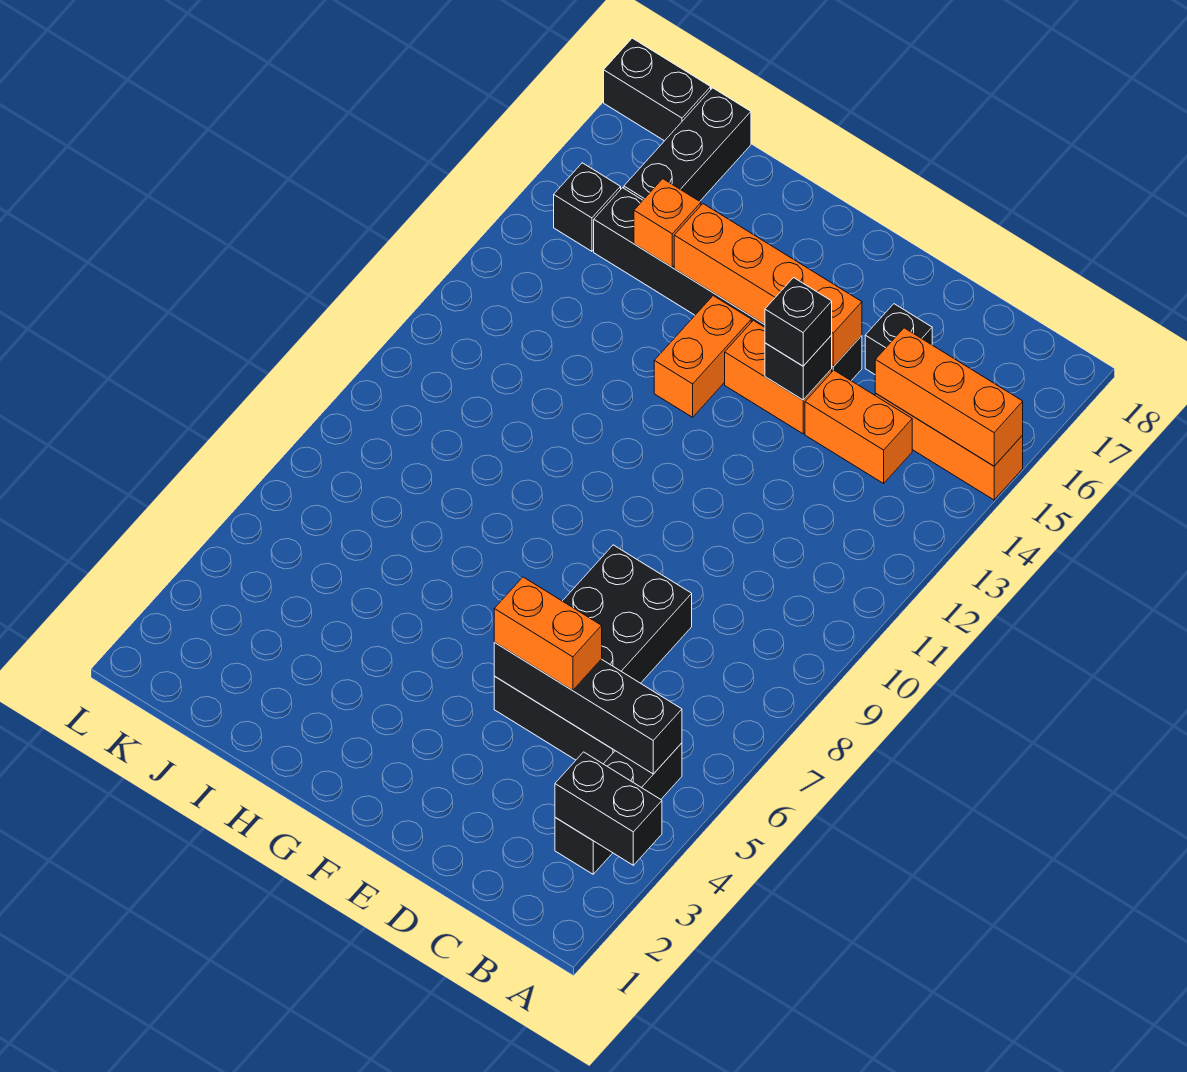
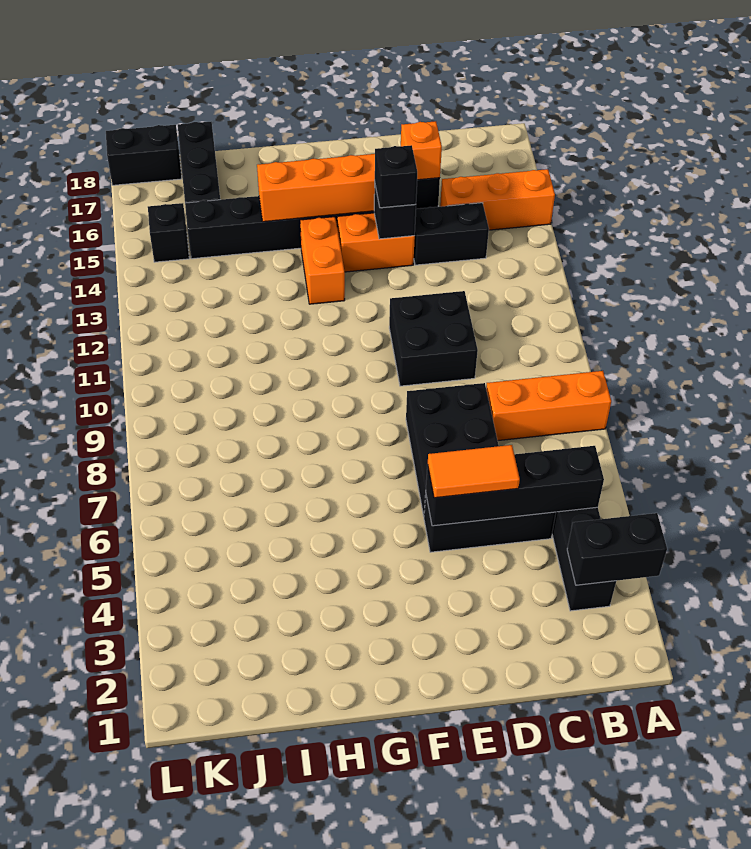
orange 1x3 brick [875,328,1023,466] -> orange 1x3 brick moved to [486,371,611,441]
orange 1x2 brick [805,370,912,483] -> black 1x2 brick [414,203,489,265]
orange 1x2 brick [494,577,602,690] -> orange 1x2 tile [428,445,520,498]
none -> black 2x2 brick [389,291,478,386]
orange 1x1 brick [634,179,701,267] -> orange 1x1 brick moved to [401,121,442,180]

